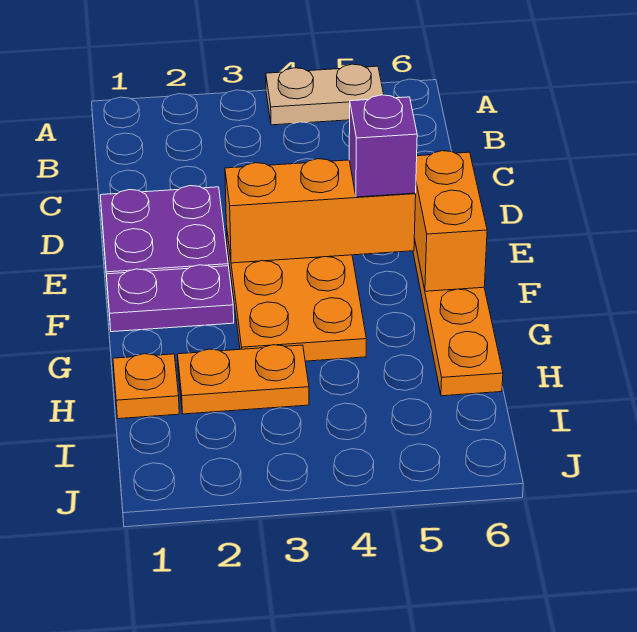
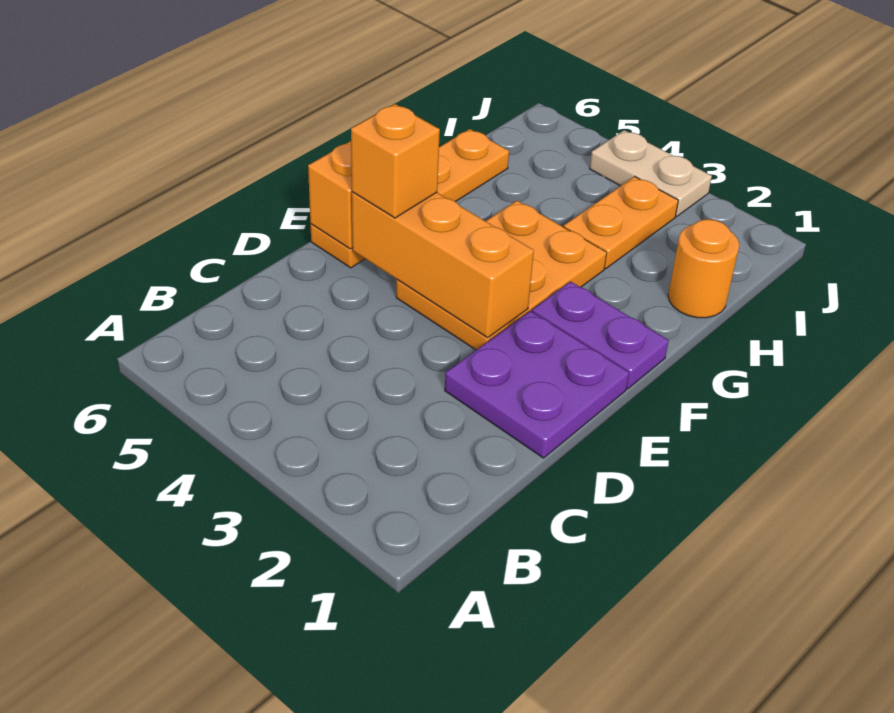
tan 1x2 plate [266,64,384,125] -> tan 1x2 plate moved to [590,130,712,217]
purple 1x1 brick [349,95,417,197] -> orange 1x1 brick [351,104,440,218]
orange 1x1 plate [113,354,179,419] -> orange 1x1 round brick [668,219,739,318]
orange 1x2 plate [178,345,309,414] -> orange 1x2 plate turned to [564,177,678,269]

